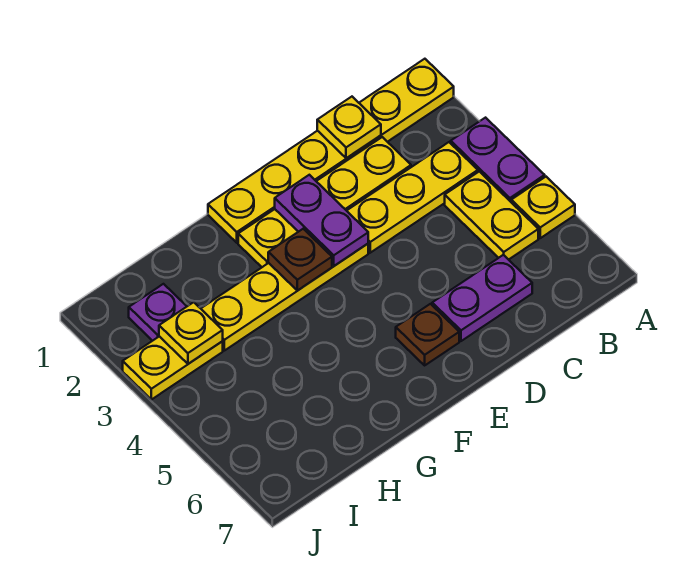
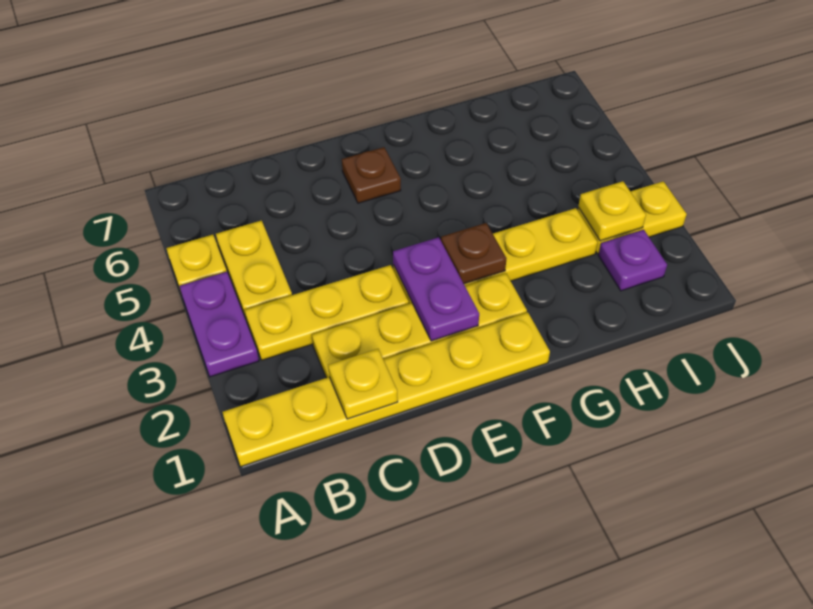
purple 1x2 plate [432,255,532,341] -> none

